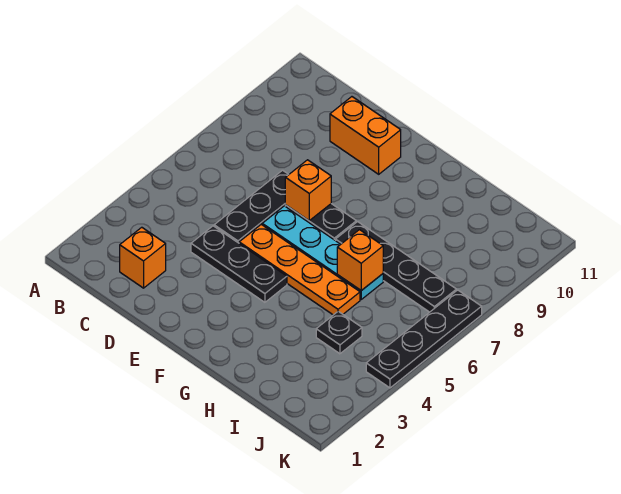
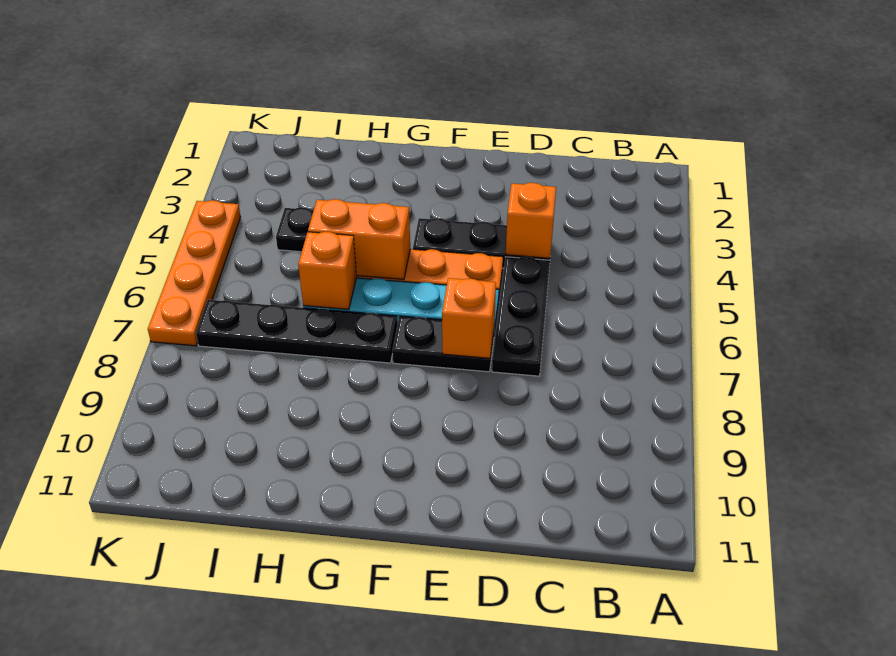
orange 1x1 brick [120,227,166,288] -> orange 1x1 brick moved to [506,183,556,258]
orange 1x2 brick [330,97,401,174] -> orange 1x2 brick moved to [308,199,410,280]
black 1x4 plate [366,290,482,388] -> orange 1x4 plate [148,200,240,346]

